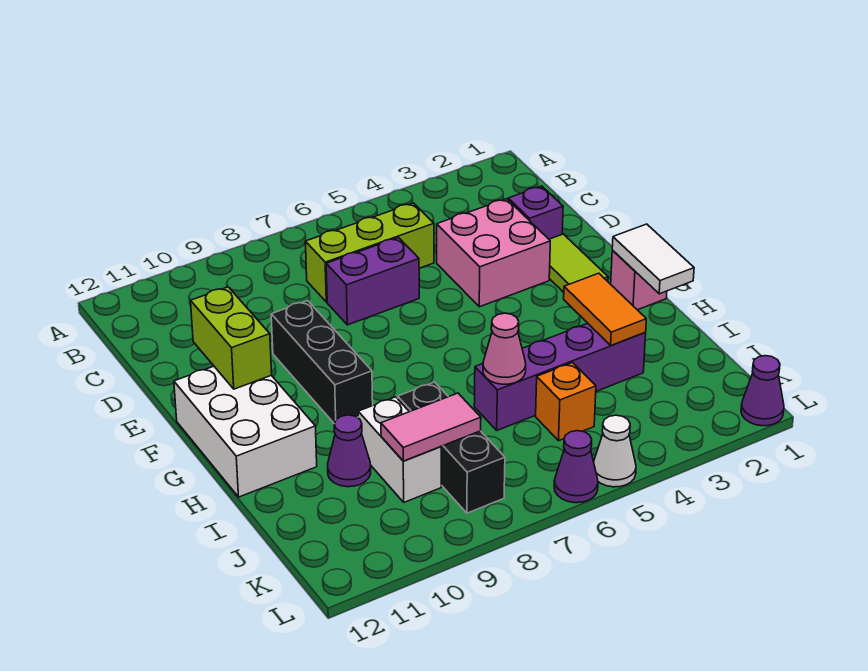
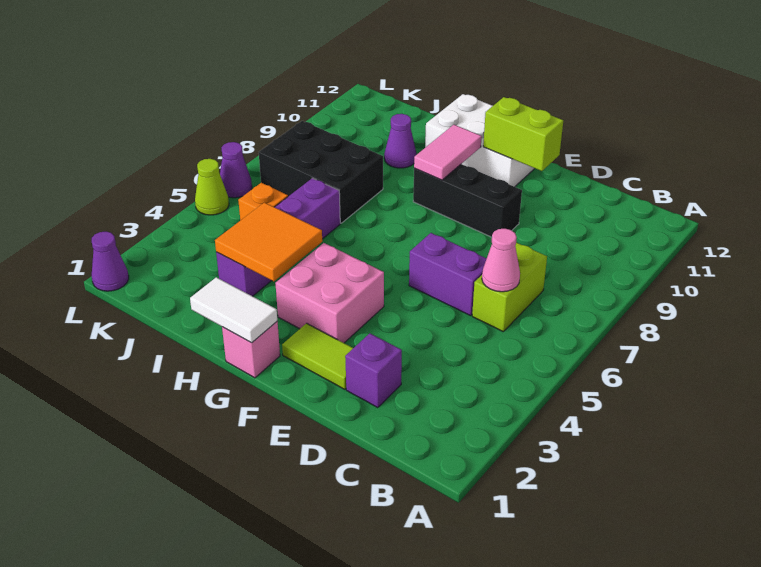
lime 1x3 brick [305,203,434,302] -> lime 1x2 brick [472,242,547,331]
pink 2x2 brick [437,199,550,307] -> pink 2x2 brick moved to [275,243,384,343]
purple 1x2 brick [326,238,419,325] -> purple 1x2 brick turned to [409,233,487,316]
orange 1x2 tile [564,273,646,345] -> orange 2x2 tile [215,203,322,281]
pink 1x1 cone [483,313,526,384] -> pink 1x1 cone moved to [482,229,520,292]
black 1x3 brick [398,382,505,513] -> black 2x3 brick [259,121,383,223]
white 1x2 brick [358,397,441,502] -> none
pink 1x2 tile [381,393,481,461] -> pink 1x2 tile moved to [414,125,482,180]
white 1x1 cone [594,415,636,487] -> lime 1x1 cone [195,159,229,215]

